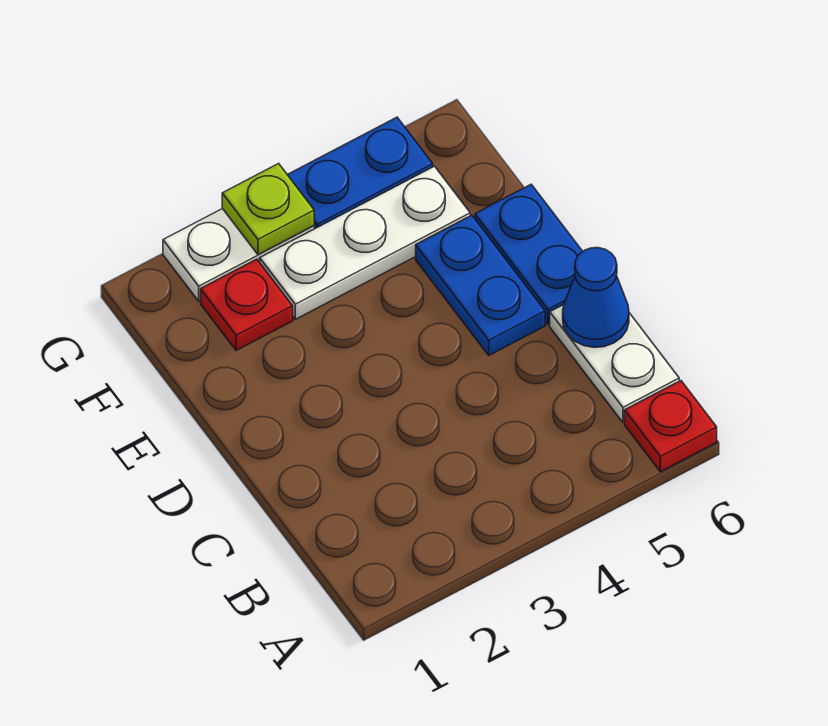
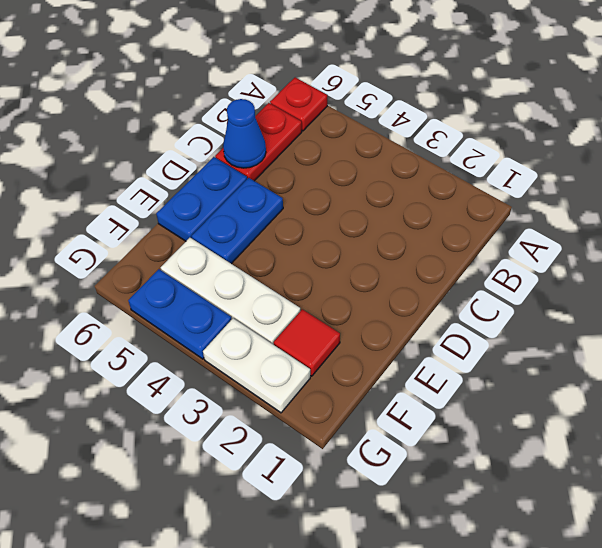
white 1x2 plate [550,305,679,422] -> red 1x2 plate [215,103,302,181]
red 1x1 plate [201,259,293,350] -> red 1x1 tile [273,309,340,376]
lime 1x1 plate [222,164,314,255] -> none

